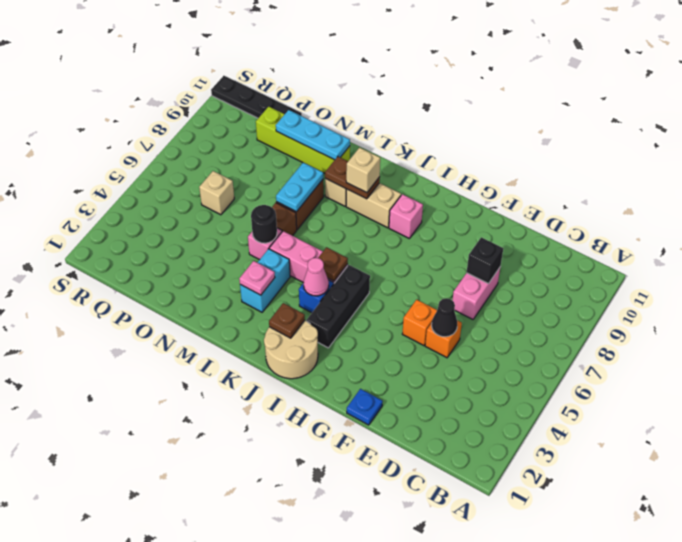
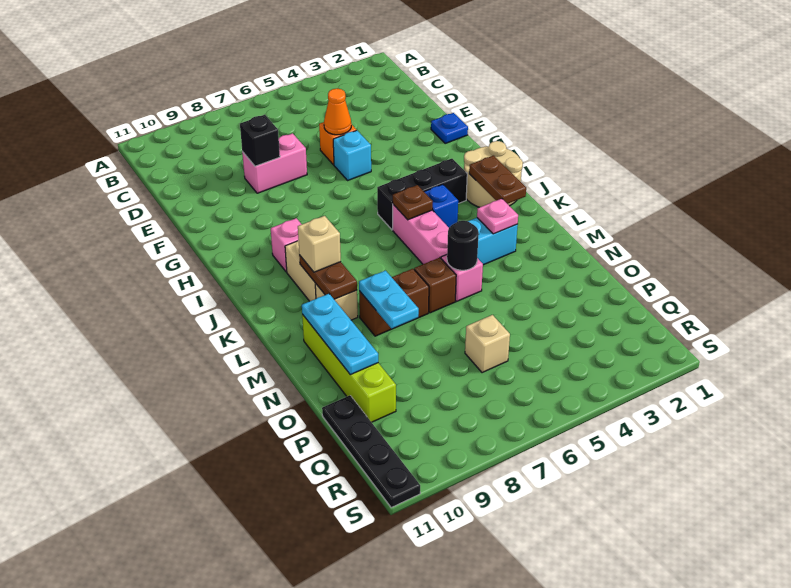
black 1x1 cone [432,298,457,337] -> orange 1x1 cone [324,89,351,135]
orange 1x1 brick [402,300,437,345] -> cyan 1x1 brick [333,130,371,180]
brown 1x1 plate [269,303,305,338] -> brown 1x2 plate [469,156,526,204]
pink 1x1 cone [303,258,329,296] -> none
cyan 1x2 plate [276,163,323,212] -> cyan 1x2 plate turned to [359,271,419,329]

